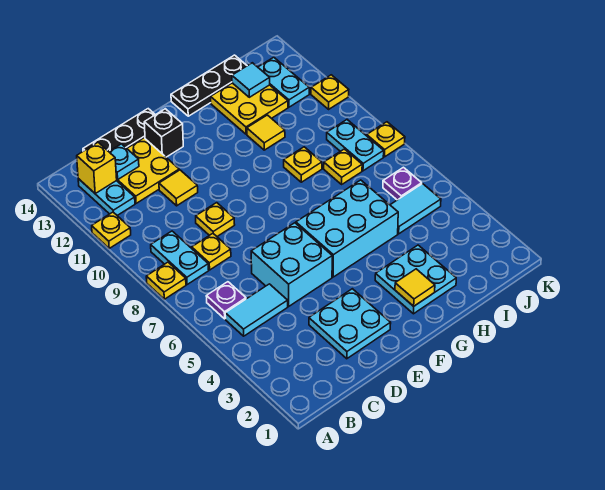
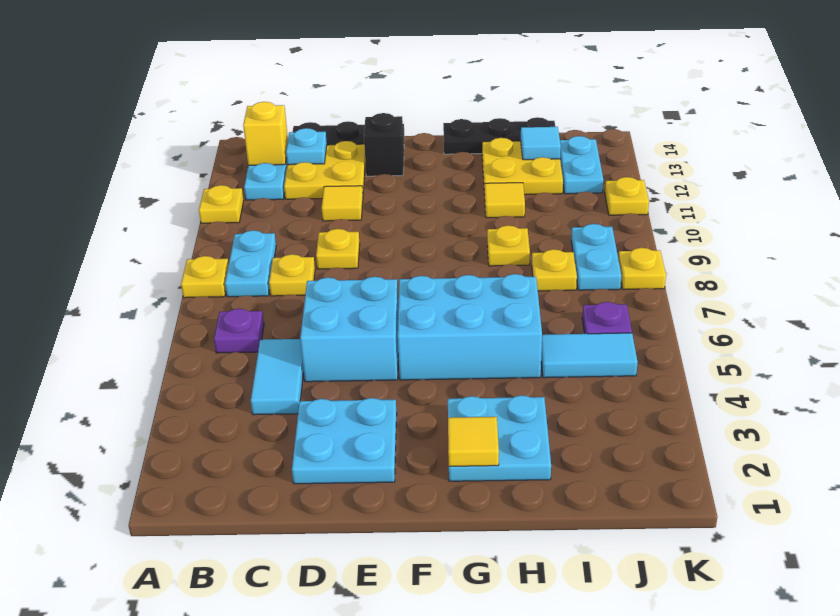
cyan 1x2 tile [225,284,288,336] -> cyan 1x2 tile turned to [251,339,304,415]

